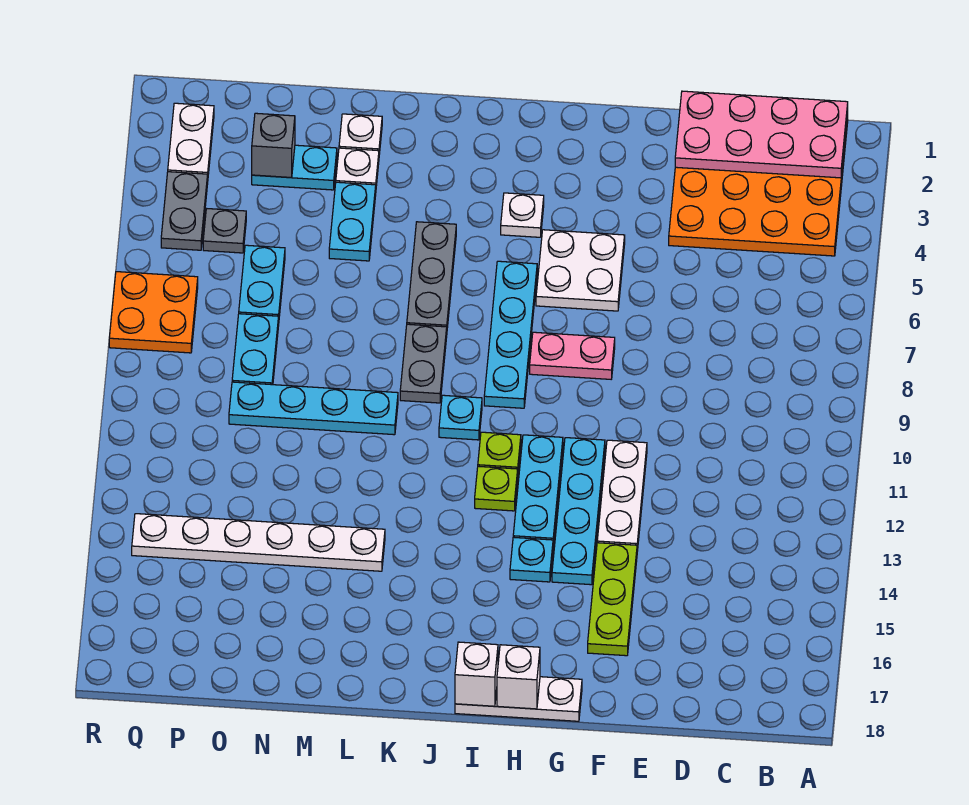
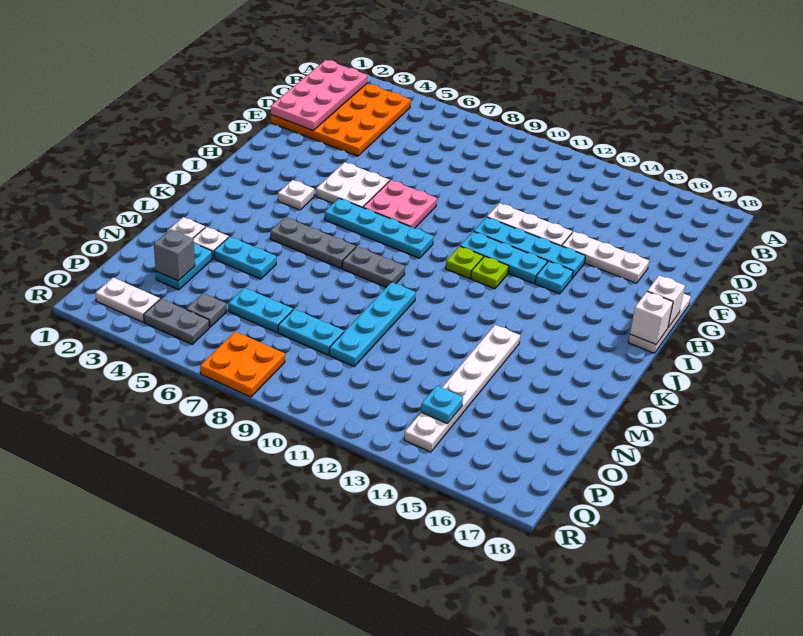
lime 1x3 plate [588,543,637,656] -> white 1x3 plate [562,232,649,283]
pink 1x2 plate [530,332,615,379] -> pink 2x2 plate [363,180,437,228]
cyan 1x1 plate [439,395,482,440] -> cyan 1x1 plate moved to [421,386,463,423]

